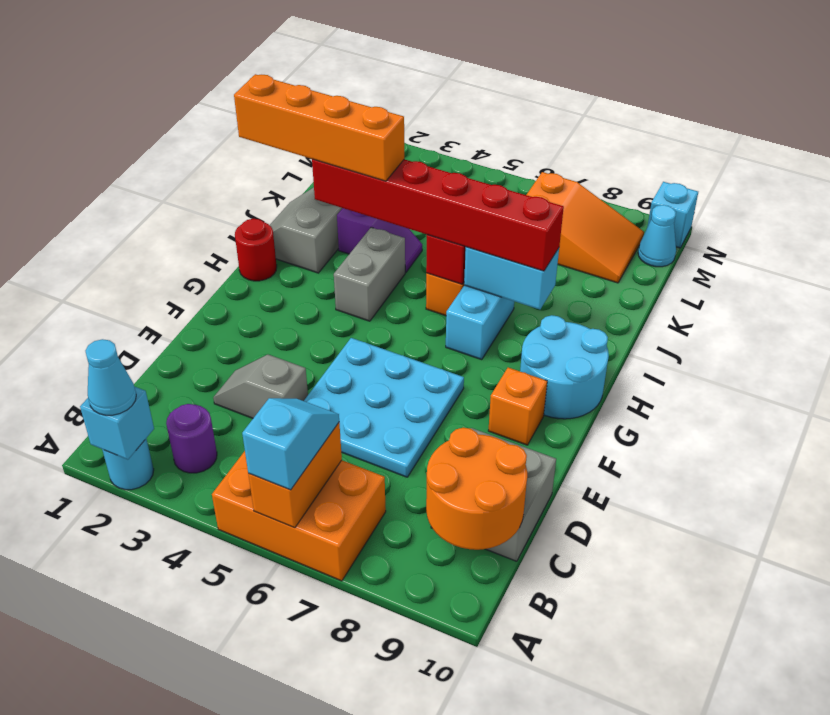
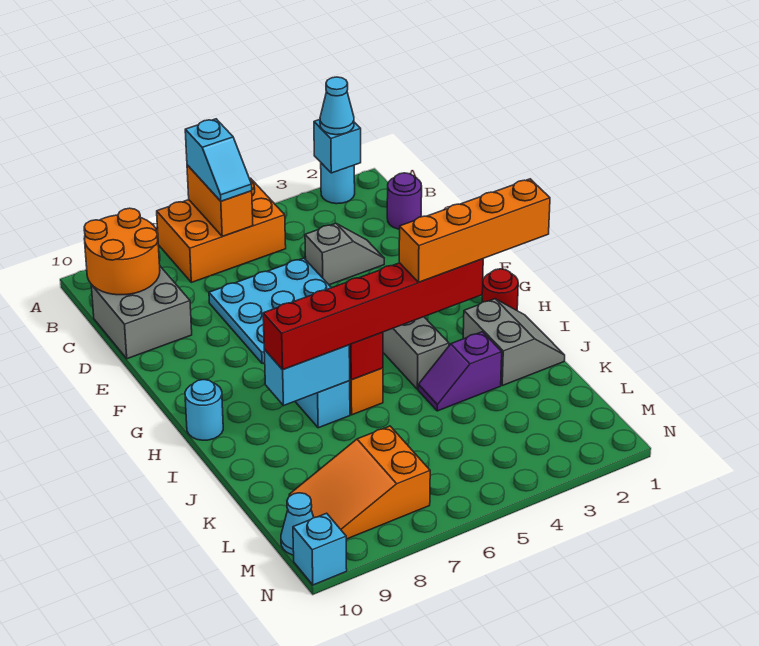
purple 1x1 round brick [166,404,217,473] -> purple 1x1 round brick moved to [387,173,422,229]
orange 1x1 brick [488,368,547,445] -> none
cyan 2x2 round brick [520,315,609,419] -> cyan 1x1 round brick [185,380,223,440]

